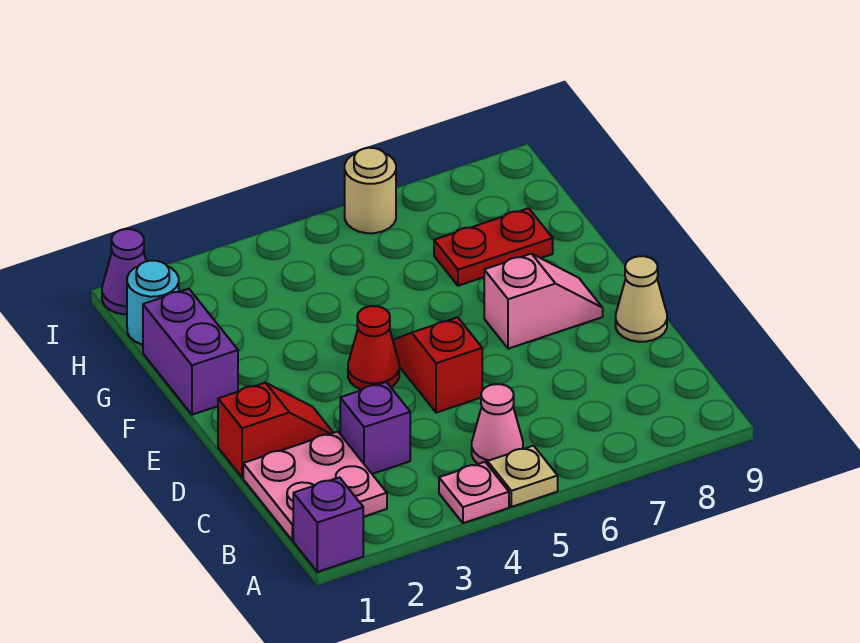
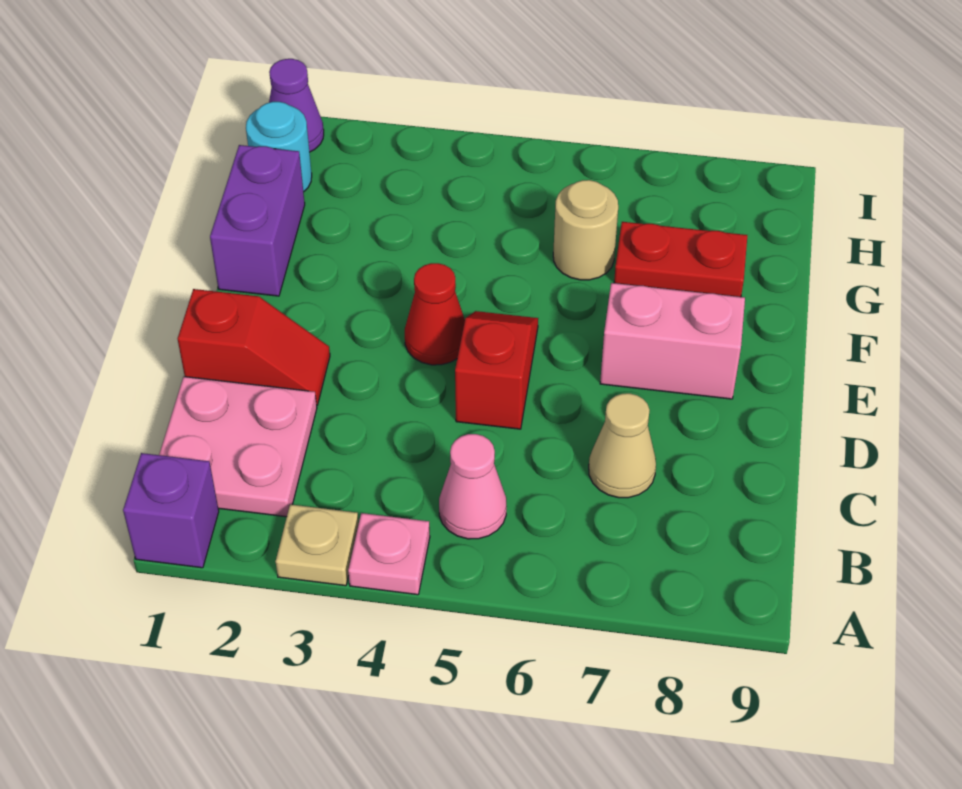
tan 1x1 plate [487,446,558,507] -> tan 1x1 plate moved to [276,504,359,586]
purple 1x1 brick [340,382,410,474] -> none
tan 1x1 cone [616,256,667,342] -> tan 1x1 cone moved to [589,393,656,498]
pink 1x2 slope [484,254,603,349] -> pink 1x2 brick [600,283,745,399]
tan 1x1 round brick [345,148,396,233] -> tan 1x1 round brick moved to [553,180,618,280]

